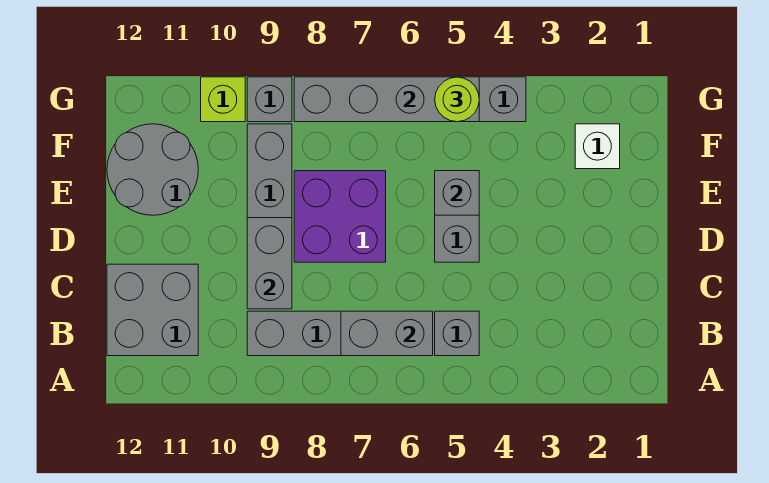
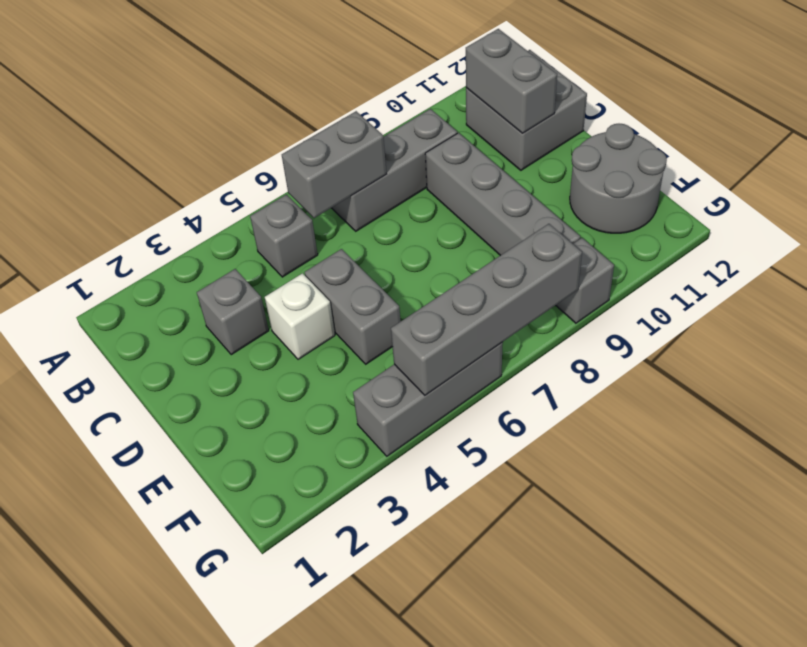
grey 1x2 brick [247,218,292,309] -> grey 1x2 brick moved to [466,29,557,133]
purple 2x2 brick [294,171,386,262] -> none
grey 1x1 brick [435,171,479,215] -> grey 1x1 brick moved to [197,269,269,355]
white 1x1 brick [575,124,620,169] -> white 1x1 brick moved to [265,273,335,359]
lime 1x1 round brick [435,77,479,122] -> none
lime 1x1 brick [201,77,245,122] -> none

